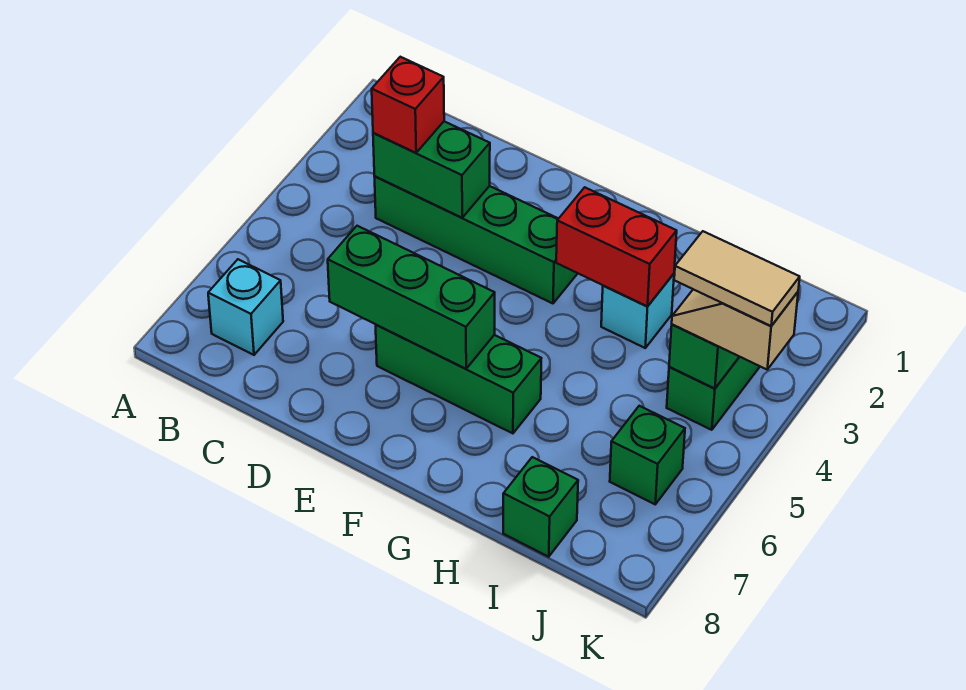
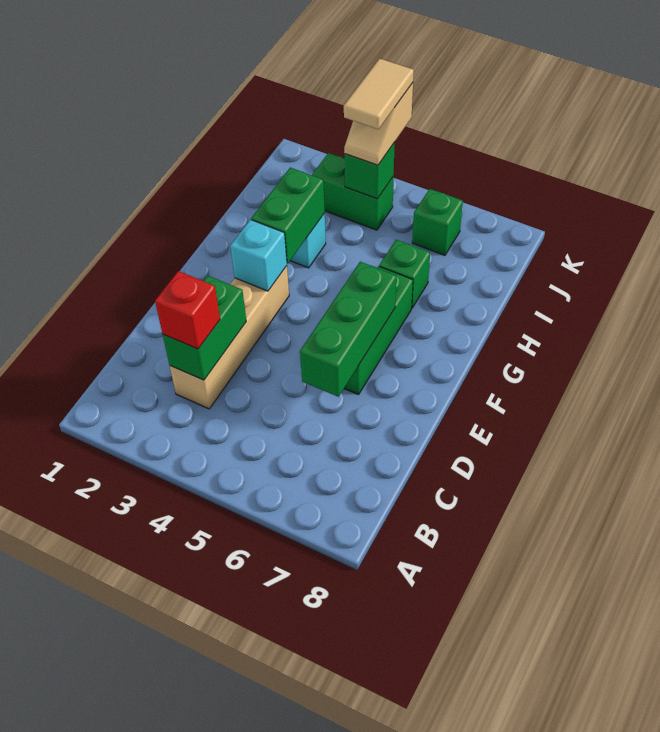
cyan 1x1 brick [208,259,283,355] -> cyan 1x1 brick moved to [230,220,287,291]
green 1x4 brick [375,176,578,303] -> tan 1x4 brick [170,266,289,409]
red 1x2 brick [556,187,677,306] -> green 1x2 brick [251,168,325,264]
green 1x1 brick [503,457,578,557] -> green 1x1 brick moved to [379,240,430,308]

